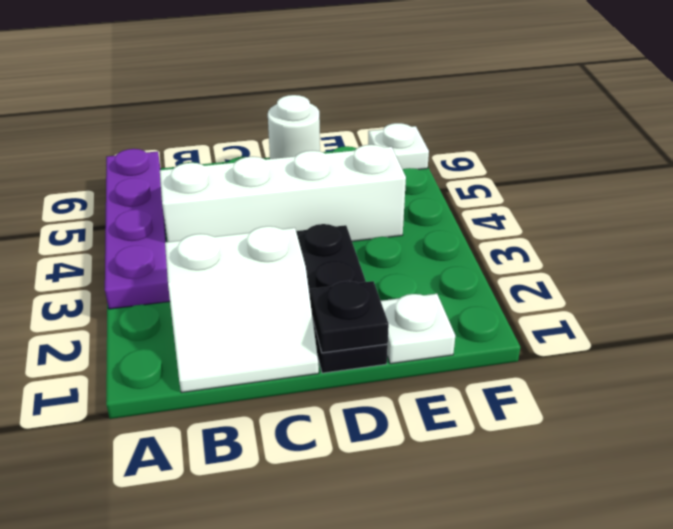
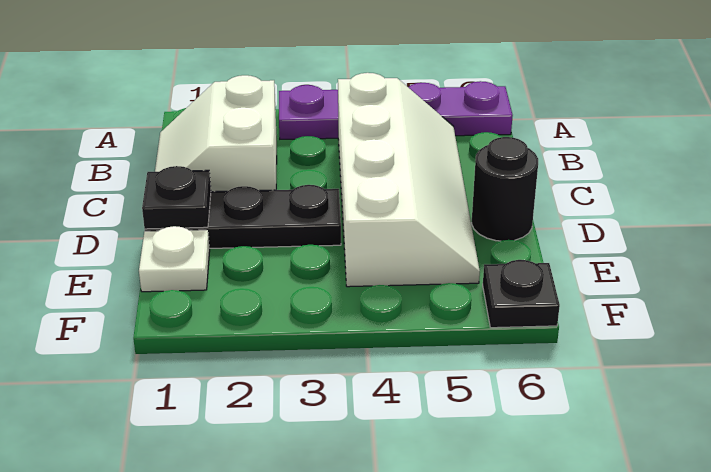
white 1x1 round brick [268,95,320,159] -> black 1x1 round brick [471,137,538,241]
white 1x1 plate [368,123,429,169] -> black 1x1 plate [483,260,560,328]

